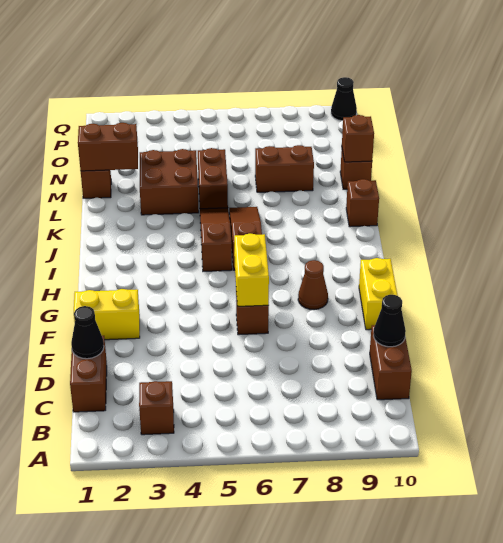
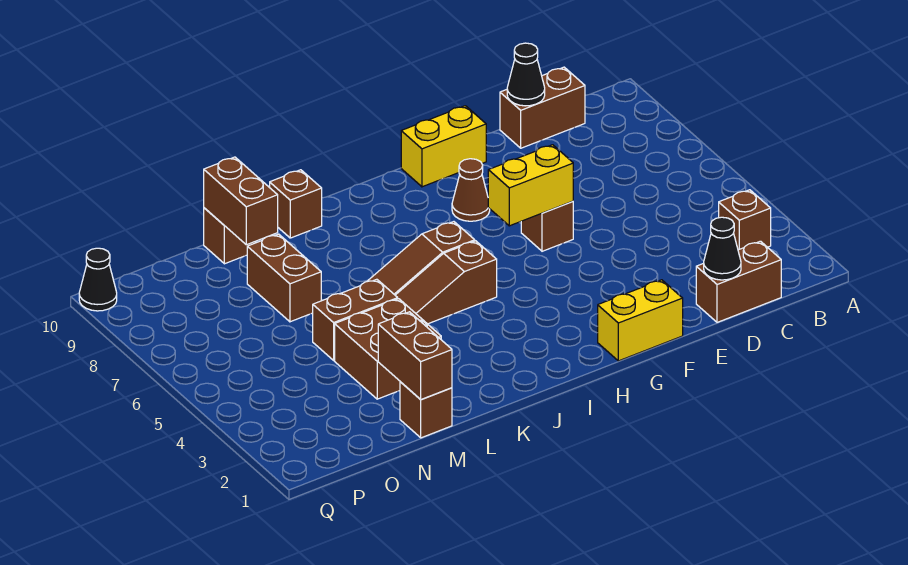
yellow 1x2 brick [74,289,140,340] -> yellow 1x2 brick turned to [598,280,683,361]
brown 1x1 brick [342,115,374,162] -> brown 1x2 brick [204,157,278,245]

